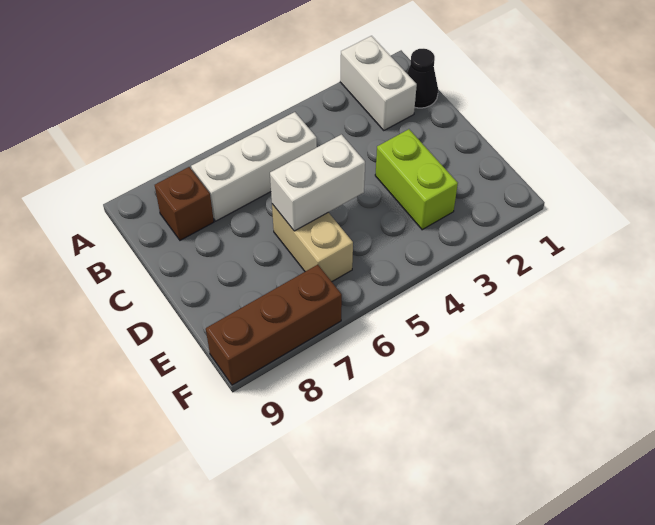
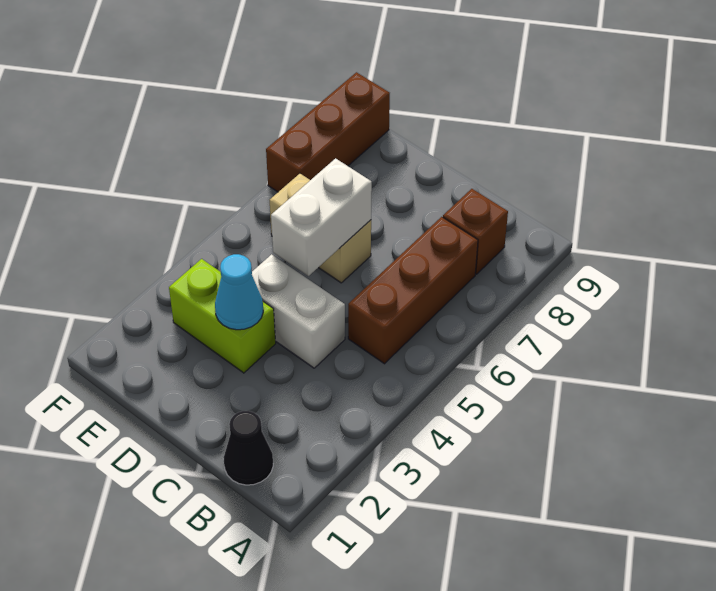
white 1x2 brick [340,36,417,130] -> white 1x2 brick moved to [252,254,345,368]
white 1x3 brick [191,112,317,221] -> brown 1x3 brick [348,217,478,364]
none -> cyan 1x1 cone [215,254,263,330]

